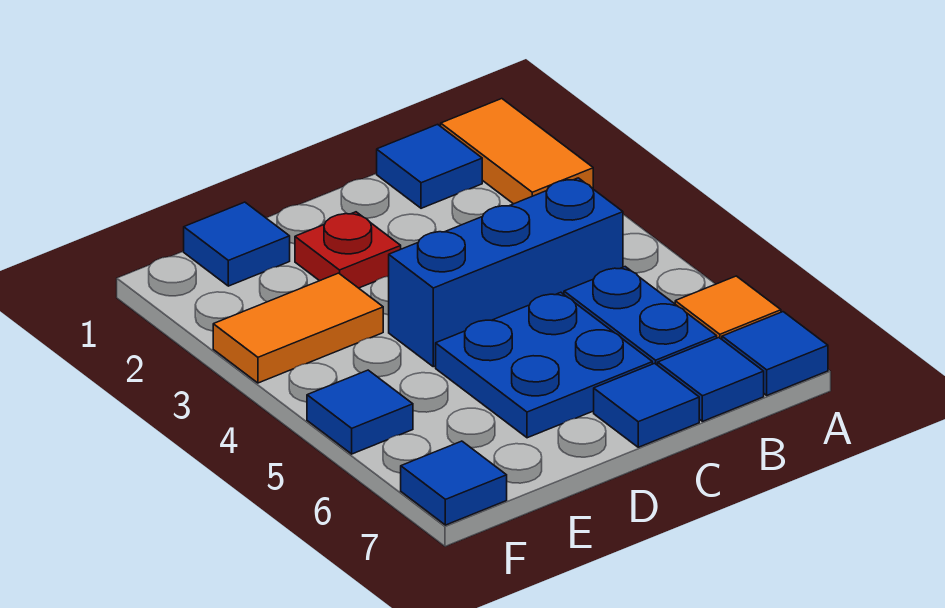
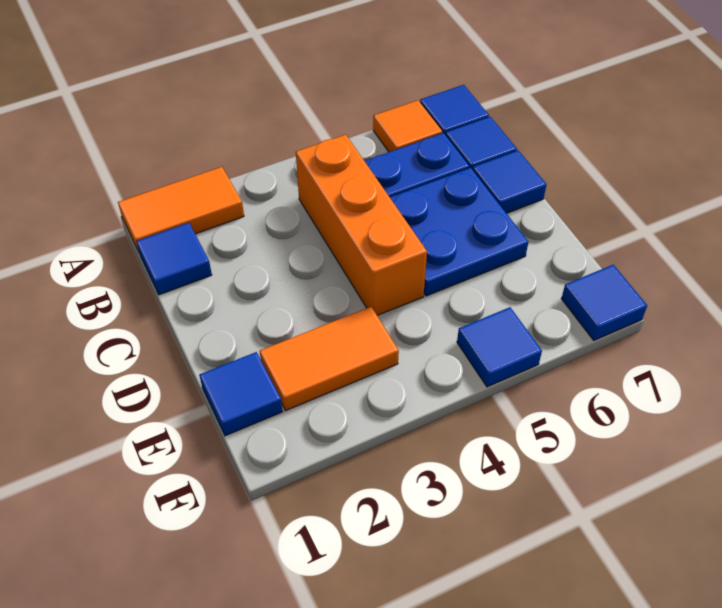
blue 1x3 brick [389,178,623,367] -> orange 1x3 brick [296,134,427,315]
red 1x1 plate [295,212,401,288] -> none
orange 1x2 tile [213,273,383,383] -> orange 1x2 tile turned to [260,307,399,411]

